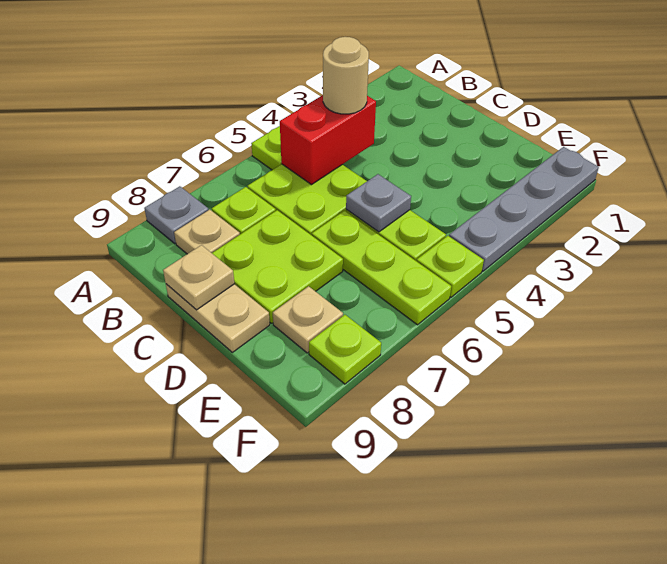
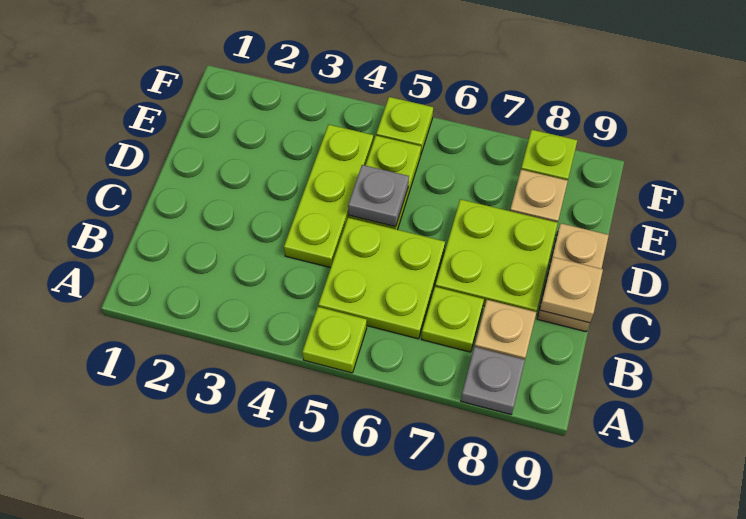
red 1x2 brick [280,95,376,185] -> none
tan 1x1 round brick [323,37,369,114] -> none
lime 1x3 plate [312,211,451,325] -> lime 1x3 plate moved to [284,125,373,268]
grey 1x4 plate [449,147,599,271] -> none

